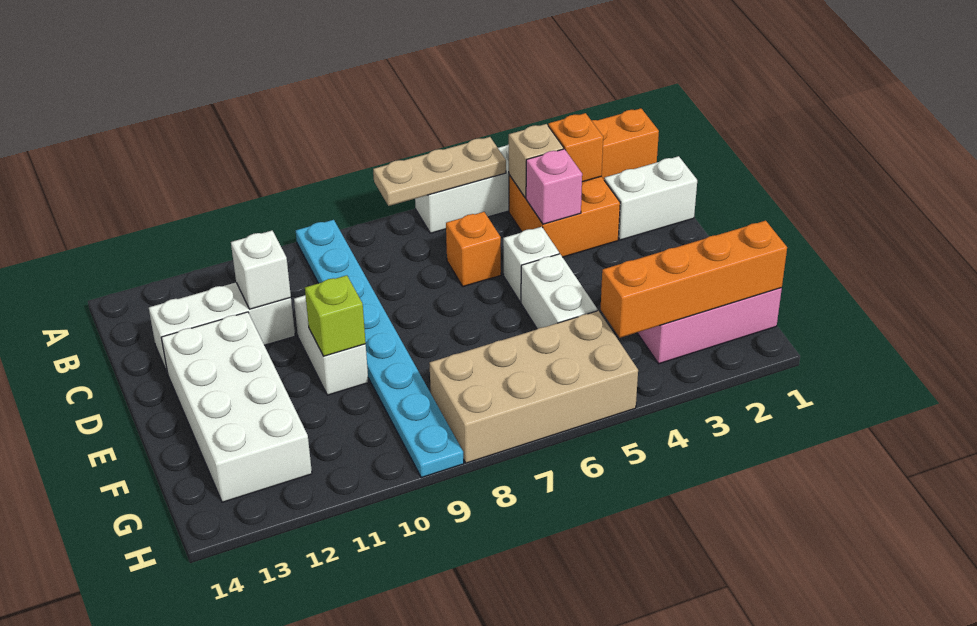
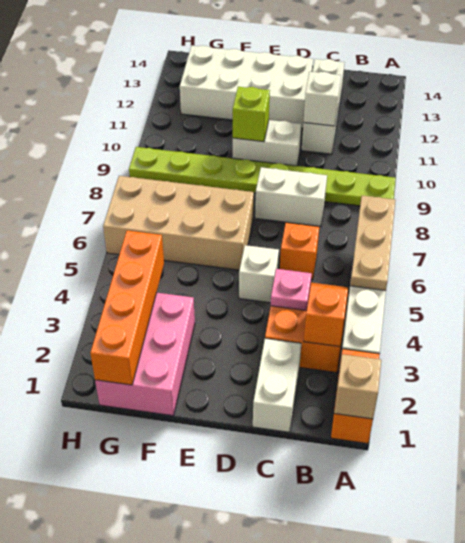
cyan 1x8 plate [296,220,464,478] -> lime 1x8 plate [129,147,396,206]
tan 1x1 brick [509,124,564,198] -> tan 1x1 brick moved to [334,354,381,419]
pink 1x1 brick [526,149,582,224] -> pink 1x1 plate [271,269,312,311]
white 1x2 brick [521,254,598,329] -> white 1x2 brick moved to [255,167,327,227]
tan 2x4 brick [429,311,638,463] -> tan 2x4 brick turned to [103,176,254,270]

